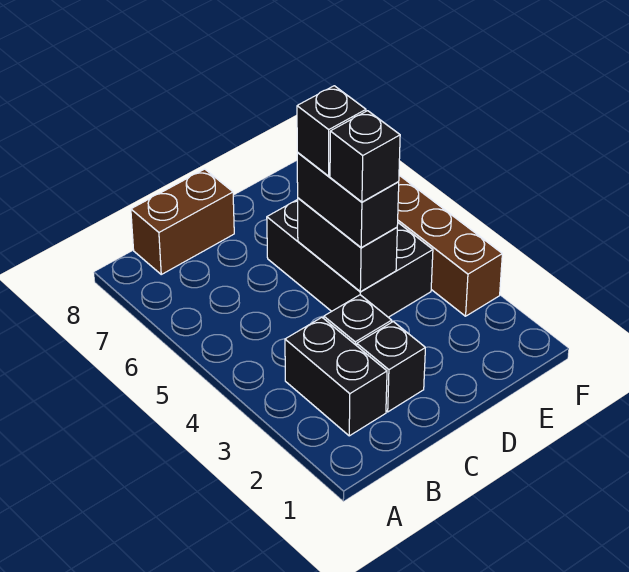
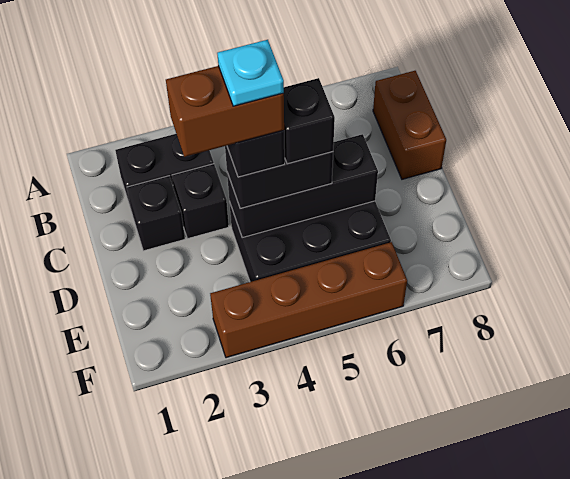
none -> brown 1x2 brick [166,66,284,157]
black 1x2 brick [298,198,397,292] -> black 1x3 brick [227,134,378,238]
none -> cyan 1x1 plate [217,40,284,106]

